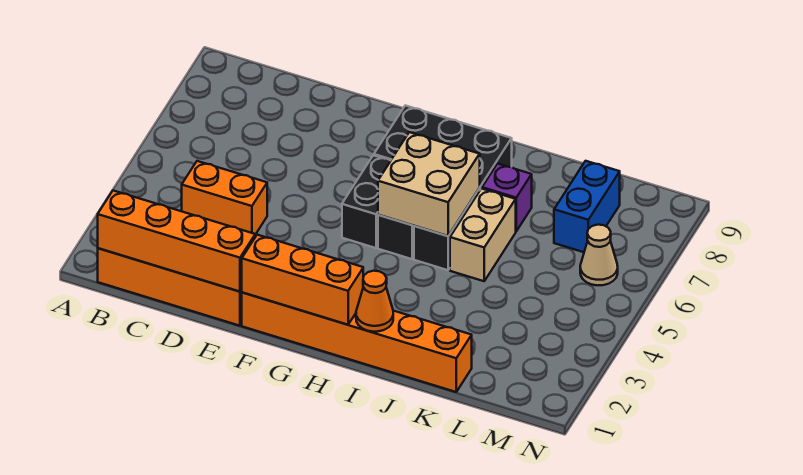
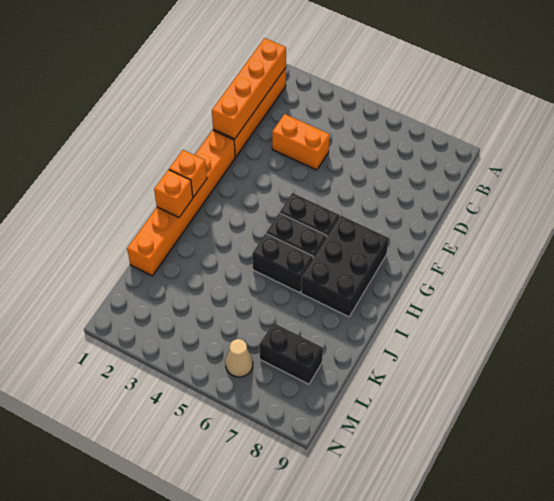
orange 1x2 brick [182,161,267,234] -> orange 1x2 brick turned to [272,114,330,170]
orange 1x3 brick [242,235,363,325] -> orange 1x1 brick [169,150,207,197]
tan 2x2 brick [378,132,480,236] -> none
orange 1x1 cone [356,271,393,332] -> orange 1x1 brick [154,170,193,217]
tan 1x2 brick [450,189,516,281] -> none
purple 1x1 brick [482,164,532,231] -> none
blue 1x2 brick [554,161,620,252] -> black 1x2 brick [259,323,323,384]

